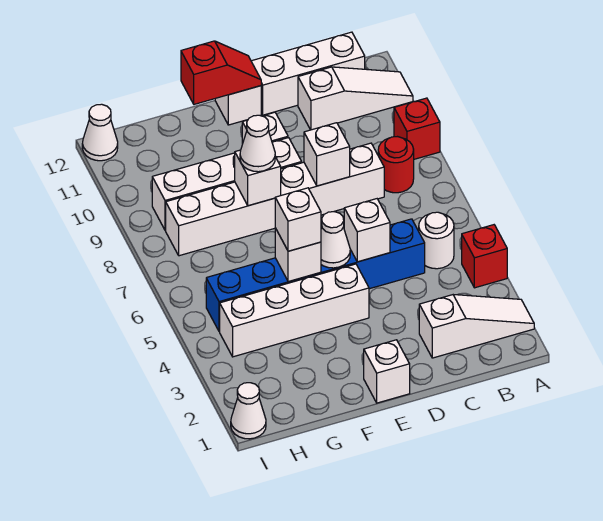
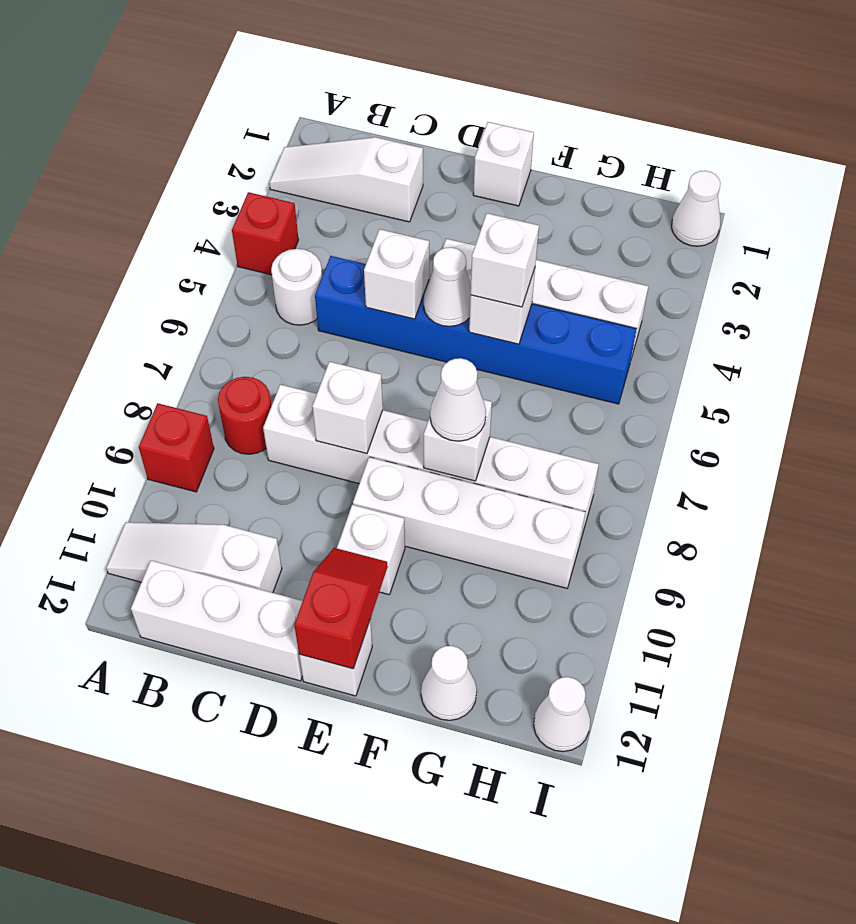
red 1x2 slope [181,41,261,104] -> red 1x2 slope turned to [294,548,388,669]
none -> white 1x1 cone [421,646,477,720]

